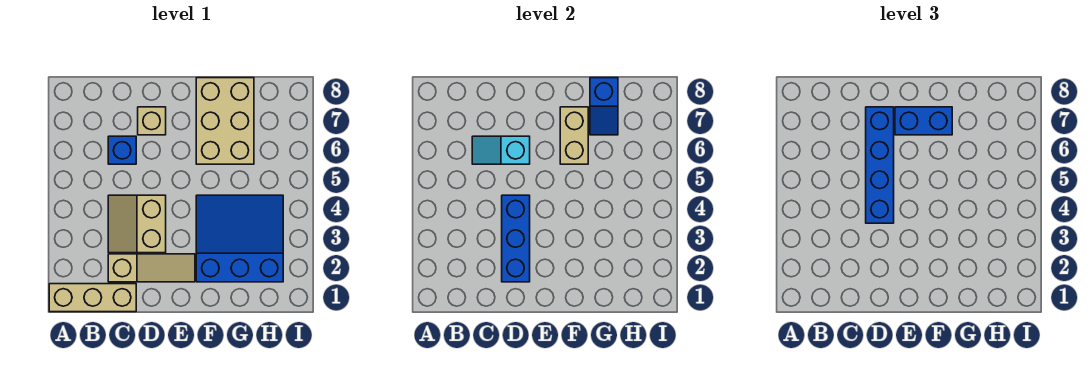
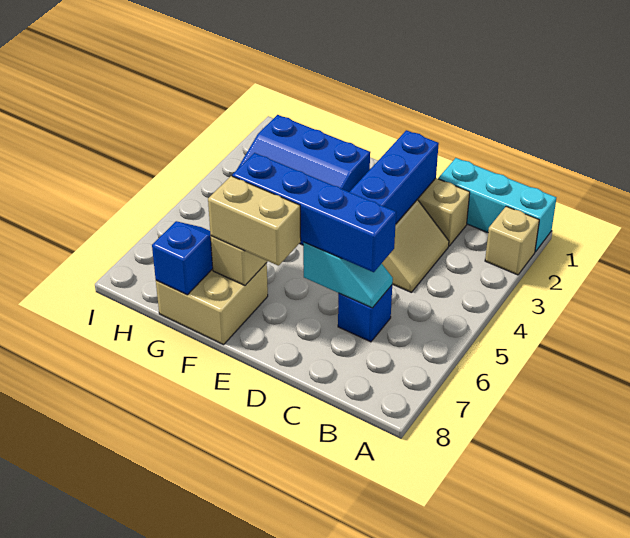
tan 1x3 brick [49,284,136,312] -> cyan 1x3 brick [438,158,556,252]
blue 1x4 brick [866,107,894,223] -> blue 1x4 brick turned to [232,153,396,272]
tan 1x1 brick [138,107,166,135] -> tan 1x1 brick moved to [485,206,539,275]
blue 1x2 brick [895,107,952,135] -> tan 1x2 brick [208,176,301,266]
tan 2x3 brick [196,78,254,164] -> tan 2x2 brick [156,263,268,345]

